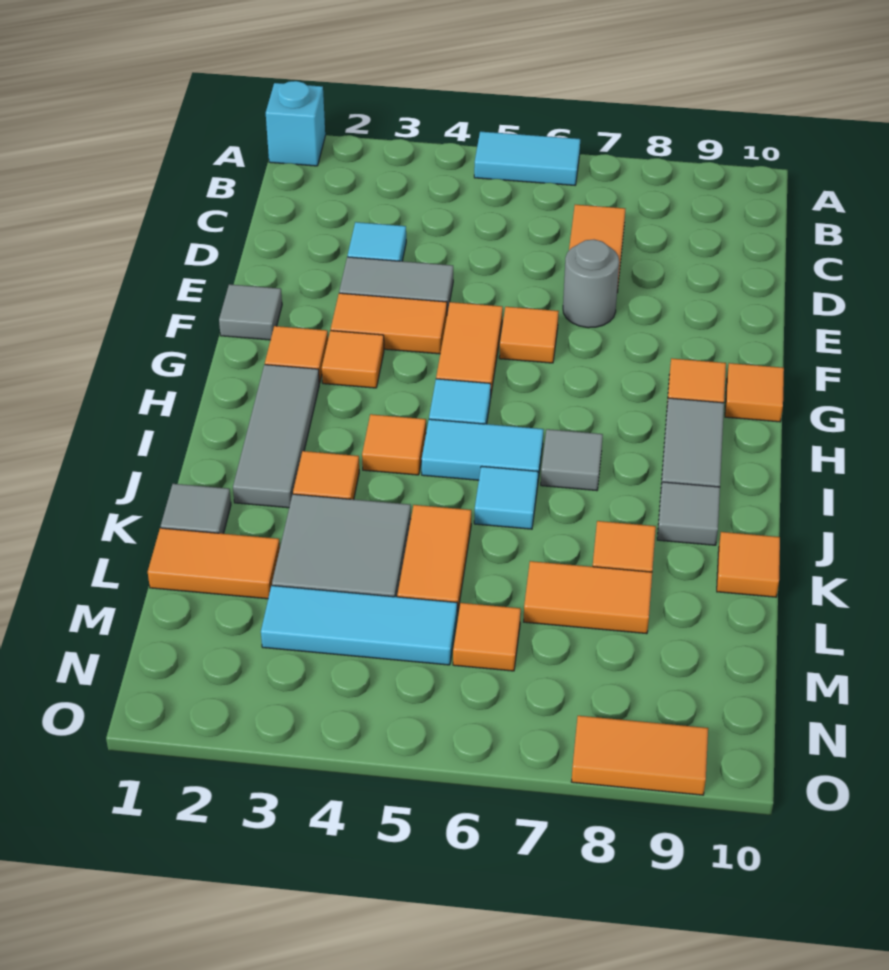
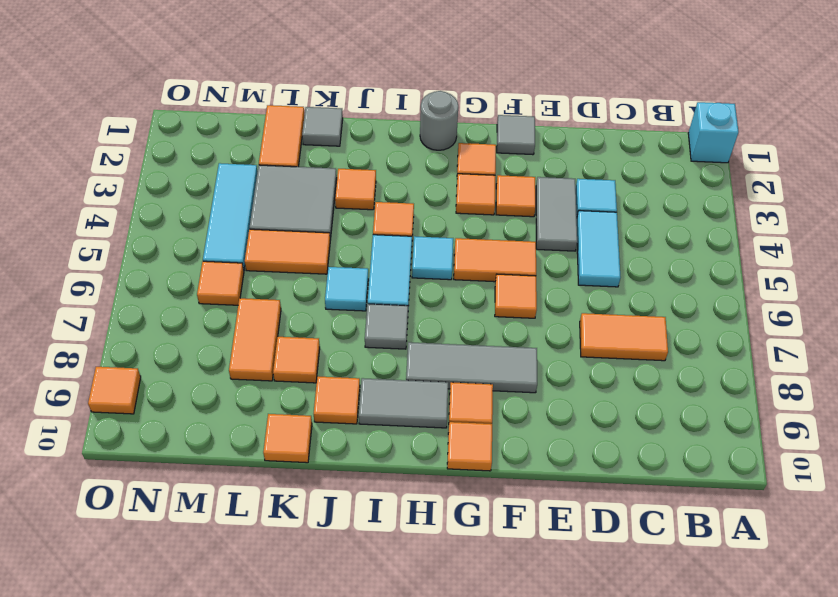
cyan 1x2 tile [474,132,580,185] -> cyan 1x2 tile moved to [577,211,621,287]
grey 1x1 round brick [563,240,619,328] -> grey 1x1 round brick moved to [420,91,458,150]
orange 1x2 tile [331,293,447,354] -> orange 1x1 tile [496,175,536,217]
grey 1x3 tile [233,365,319,508] -> grey 1x3 tile moved to [406,342,537,393]
grey 1x1 tile [657,482,720,545] -> orange 1x1 tile [314,376,360,424]
orange 1x2 tile [571,716,708,795] -> orange 1x1 tile [88,367,141,414]

